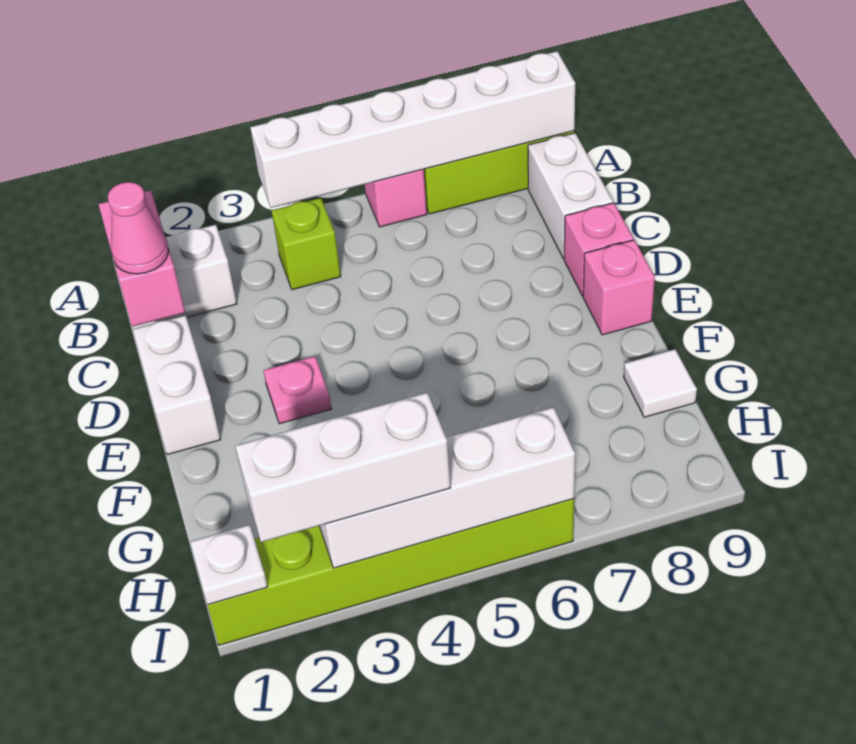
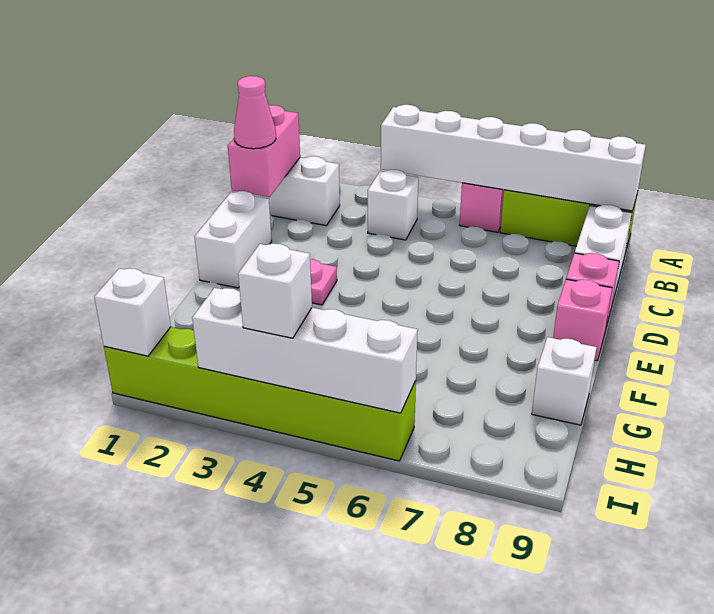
lime 1x1 brick [272,198,341,290] -> white 1x1 brick [368,170,418,240]
white 1x1 tile [624,349,697,417] -> white 1x1 brick [532,337,597,425]
white 1x1 plate [190,525,268,605] -> white 1x1 brick [94,268,171,356]
white 1x3 brick [235,393,450,542] -> white 1x1 brick [238,244,312,338]

